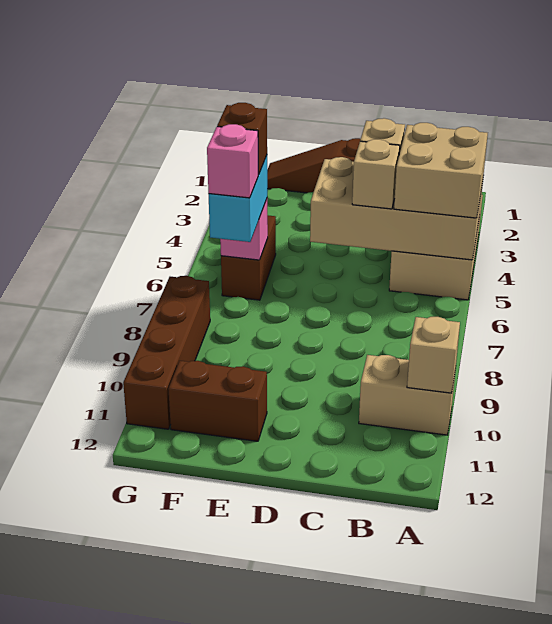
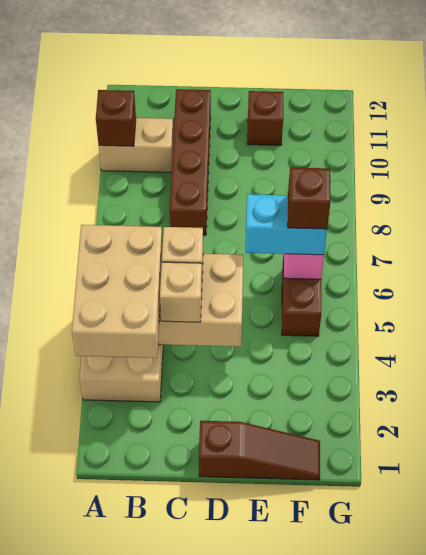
tan 2x2 brick [394,123,488,218] -> tan 2x3 brick [72,225,163,358]
tan 1x1 brick [407,317,460,393] -> brown 1x1 brick [96,90,136,146]
brown 1x2 brick [168,361,267,441] -> brown 1x1 brick [247,91,283,145]
cyan 1x2 brick [209,155,267,242] -> cyan 1x2 brick turned to [246,194,327,255]
pink 1x1 brick [207,124,258,198] -> none
brown 1x4 brick [123,276,210,429] -> brown 1x4 brick moved to [170,89,211,235]

